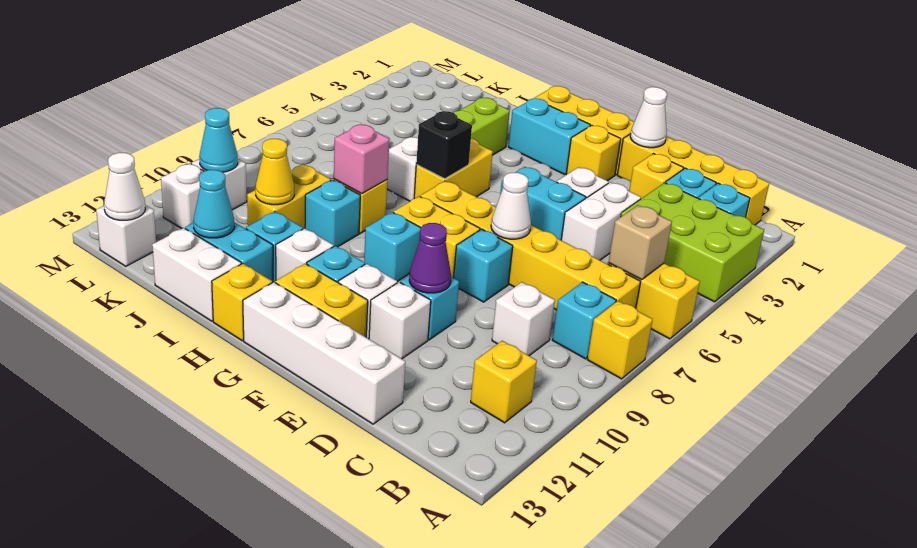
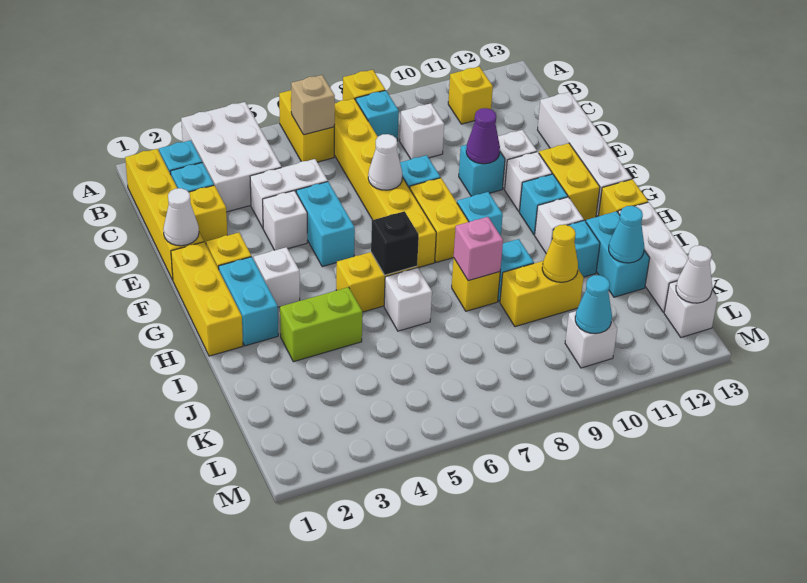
lime 2x3 brick [621,183,764,302] -> white 2x3 brick [181,102,281,212]
white 1x2 brick [152,228,241,321] -> white 1x3 brick [618,202,688,312]
white 1x1 brick [161,163,204,228] -> white 1x1 brick moved to [254,247,300,307]

